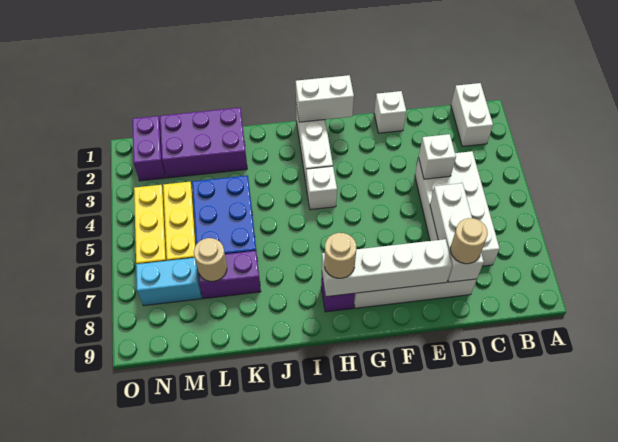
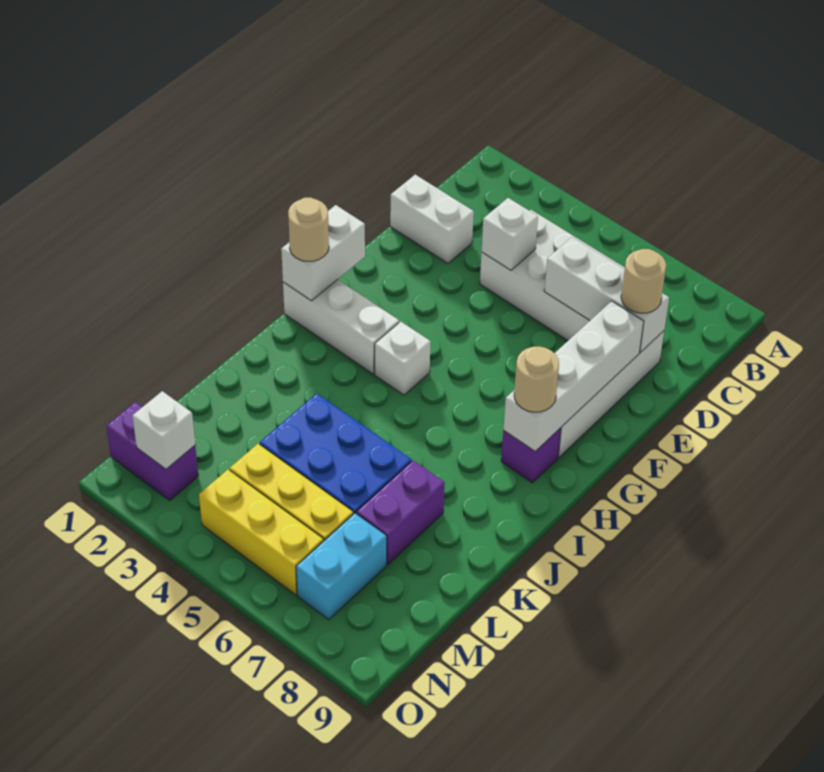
white 1x2 brick [451,83,493,146] -> white 1x2 brick moved to [390,175,474,263]
white 1x1 brick [374,91,406,133] -> white 1x1 brick moved to [133,391,195,469]
purple 2x3 brick [160,108,247,178] -> none
tan 1x1 round brick [194,238,227,281] -> tan 1x1 round brick moved to [288,198,329,261]

